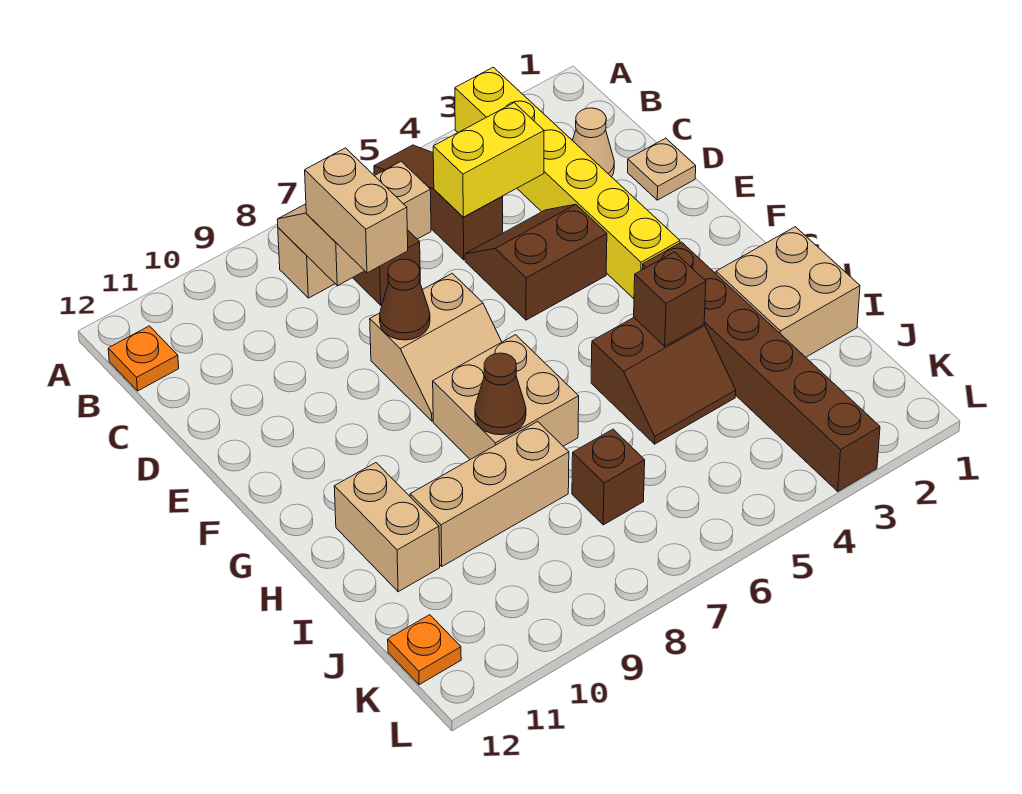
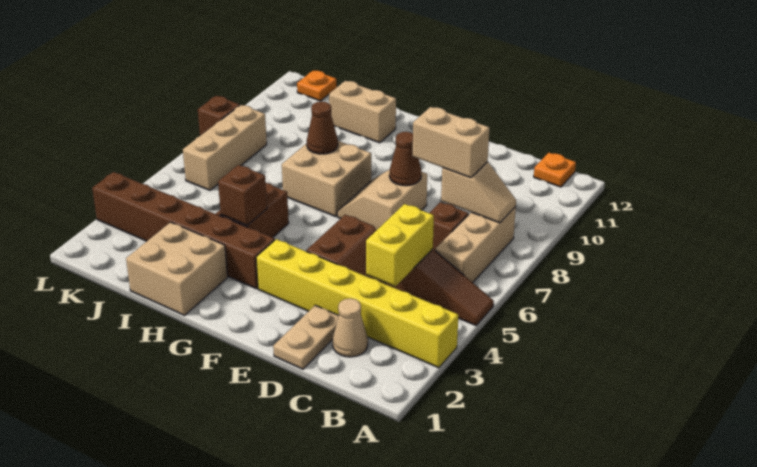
tan 1x1 plate [628,138,696,200] -> tan 1x2 plate [273,305,339,369]
tan 1x3 brick [410,422,569,566] -> tan 1x3 brick moved to [183,105,267,190]
brown 1x1 brick [572,429,645,525] -> brown 1x1 brick moved to [198,96,240,136]

